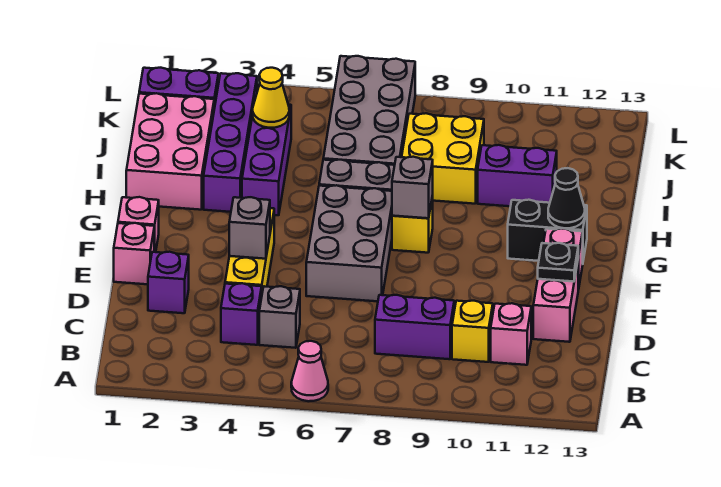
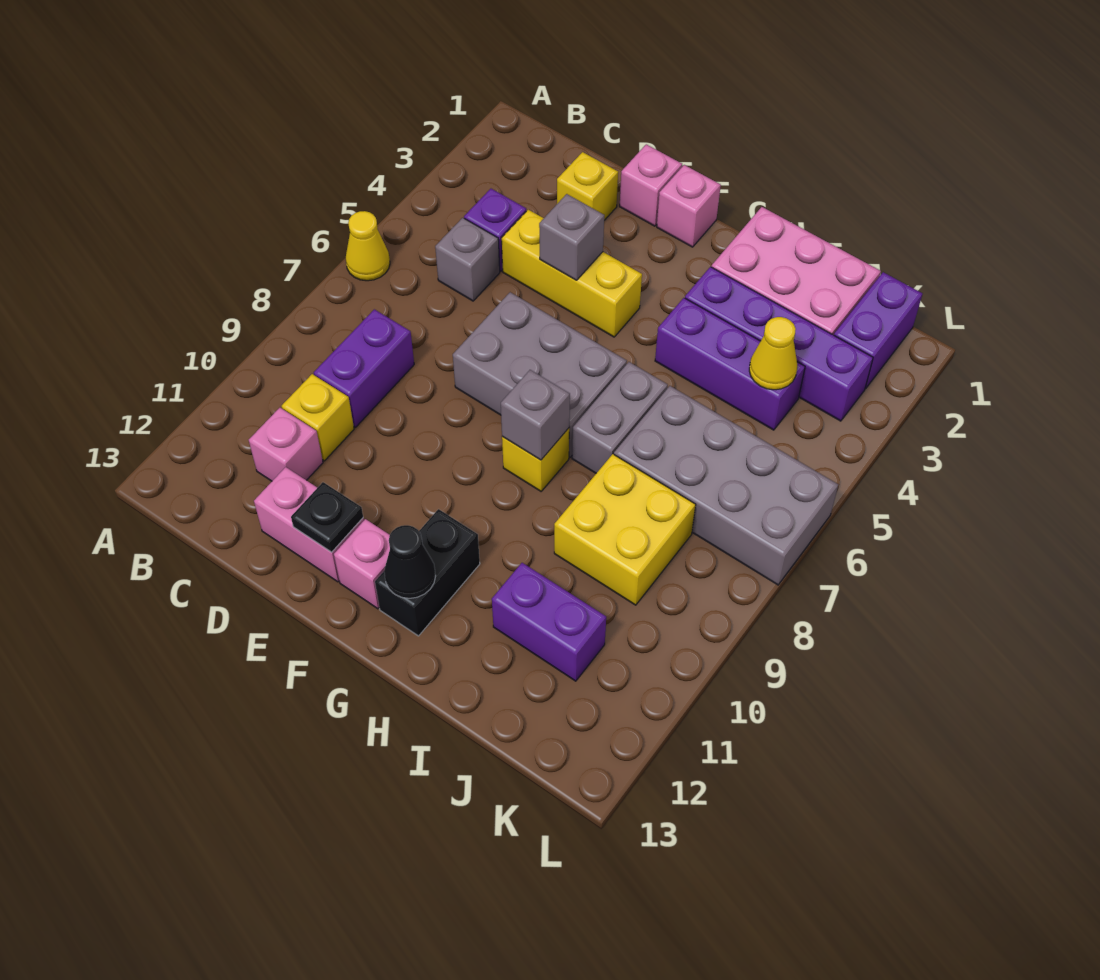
pink 1x1 cone [291,341,328,401] -> yellow 1x1 cone [346,211,390,281]
purple 1x1 brick [148,252,189,313] -> yellow 1x1 brick [557,152,618,220]
purple 1x2 brick [478,145,557,206] -> purple 1x2 brick turned to [492,563,606,681]

